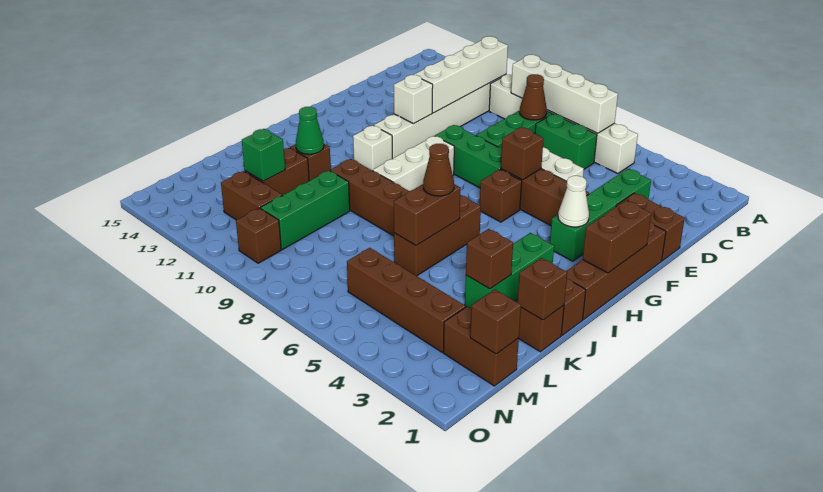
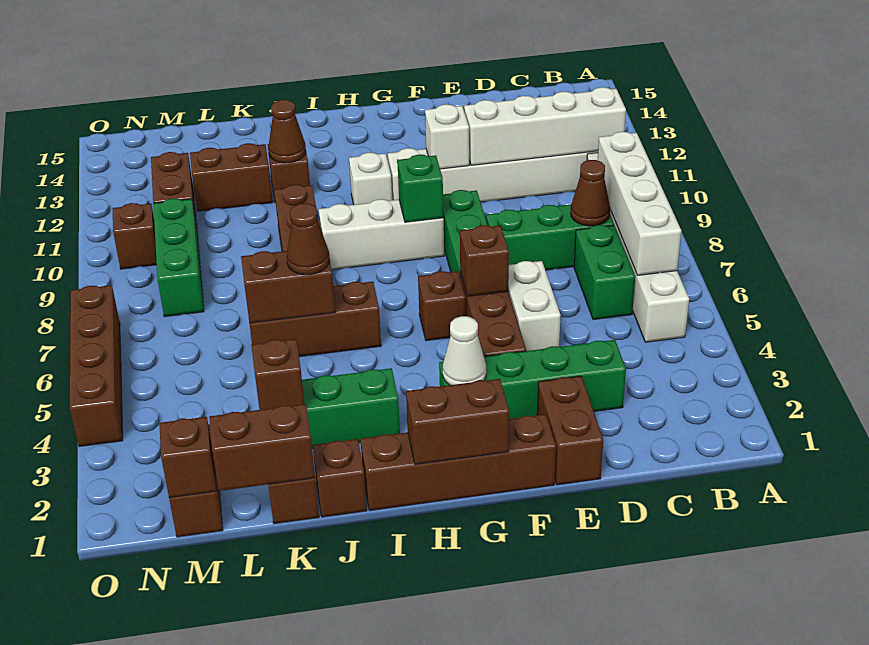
green 1x1 cone [296,107,324,154] -> brown 1x1 cone [268,100,306,163]
brown 1x1 brick [518,258,567,320] -> brown 1x2 brick [209,404,315,491]
green 1x3 brick [260,171,350,250] -> green 1x3 brick turned to [153,198,204,317]
green 1x1 brick [242,129,285,181] -> green 1x1 brick moved to [397,155,444,222]
brown 1x4 brick [347,248,466,352] -> brown 1x4 brick moved to [69,285,123,447]

